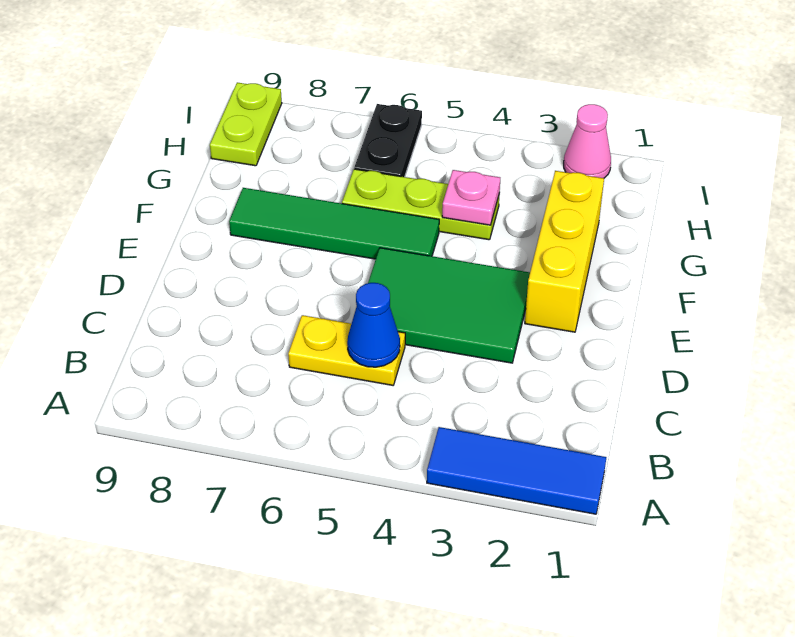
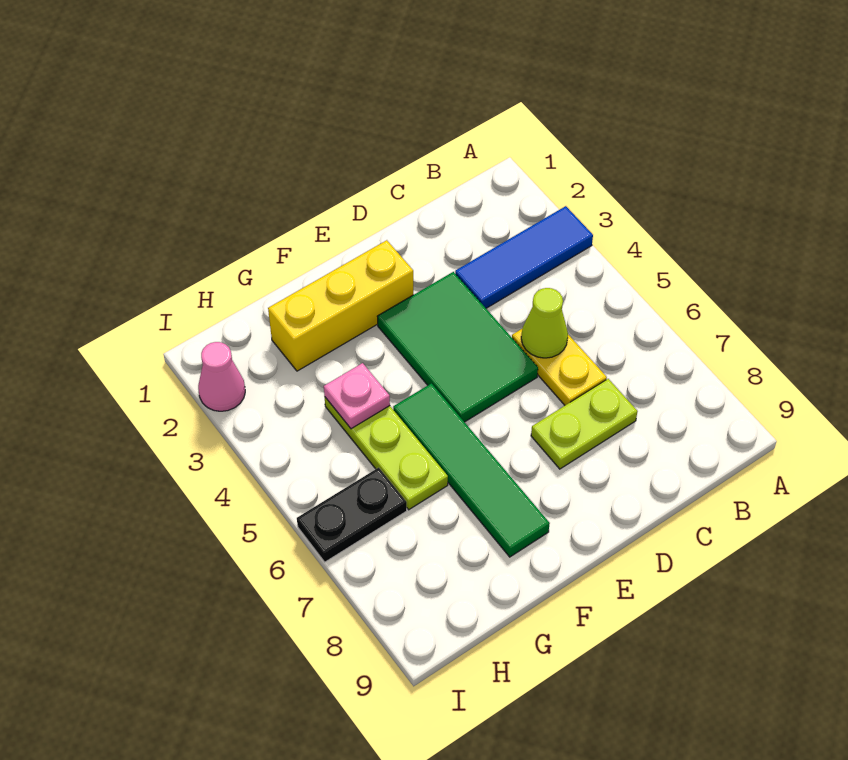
blue 1x3 tile [427,427,606,514] -> blue 1x3 tile turned to [455,206,593,308]
blue 1x1 cone [347,283,400,367] -> lime 1x1 cone [521,288,568,358]
lime 1x2 plate [210,82,282,166] -> lime 1x2 plate moved to [531,379,638,469]

